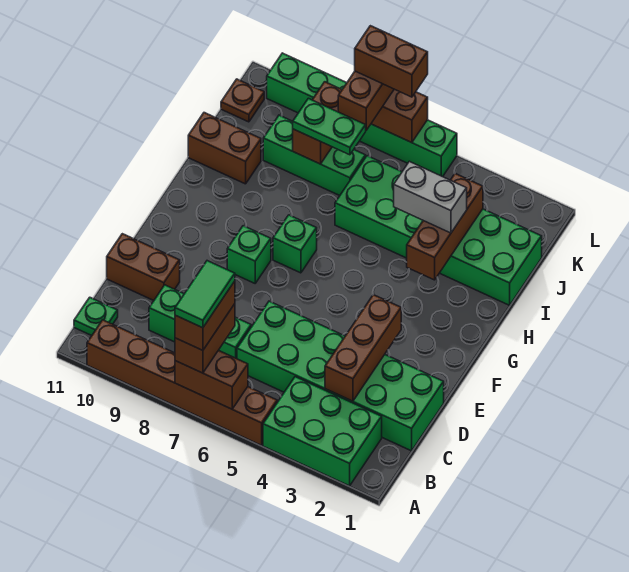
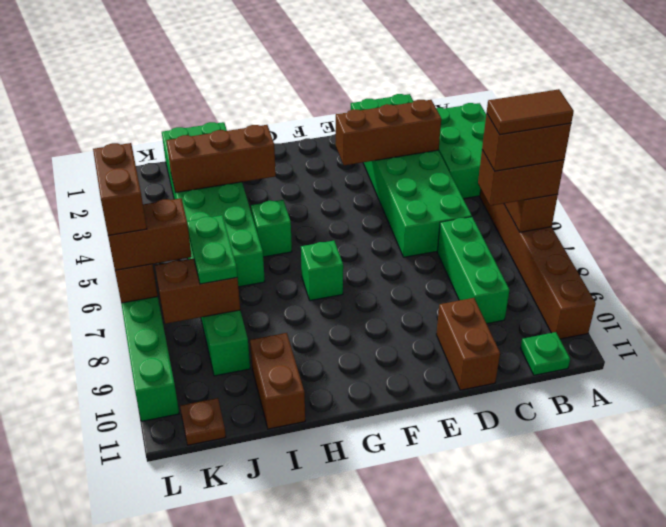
green 1x2 tile [175,261,235,328] -> brown 1x2 tile [487,89,574,135]
green 1x1 brick [227,226,271,283] -> green 1x1 brick moved to [251,200,292,257]
grey 1x2 brick [394,161,467,233] -> none

